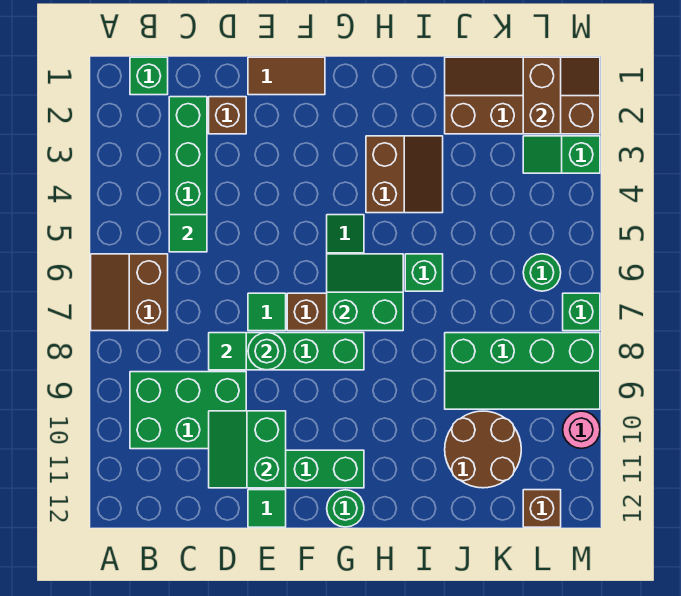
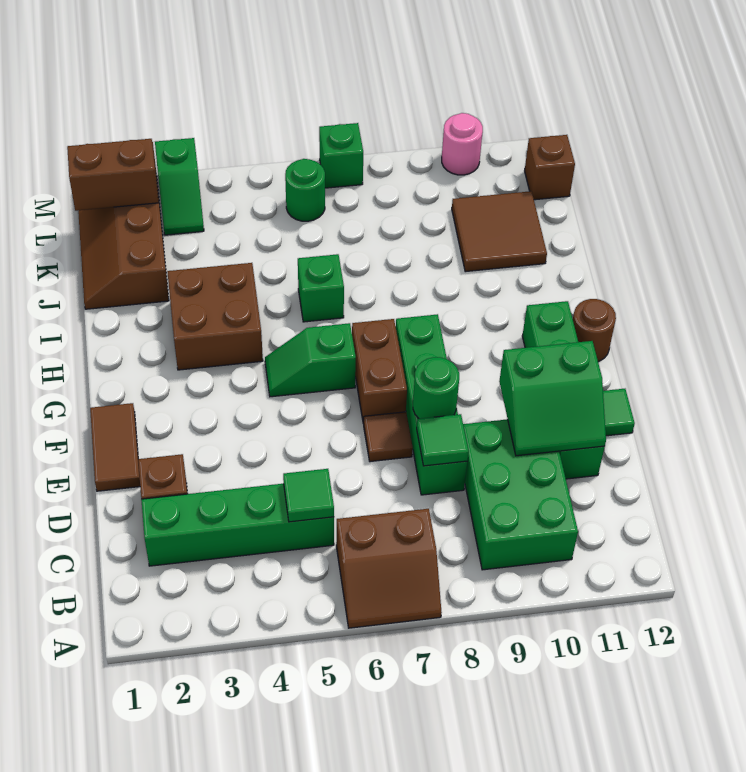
green 1x1 brick [130,57,168,95] -> none
green 1x1 tile [248,293,286,331] -> brown 1x1 tile [364,412,413,462]
green 2x2 slope [327,254,403,331] -> none
green 1x1 round brick [327,490,364,527] -> brown 1x1 round brick [573,299,616,362]
brown 2x2 slope [366,136,443,213] -> brown 2x2 brick [167,263,263,370]
green 2x4 slope [445,333,600,409] -> none
brown 2x2 round brick [445,411,521,488] -> brown 2x2 tile [452,191,547,272]

